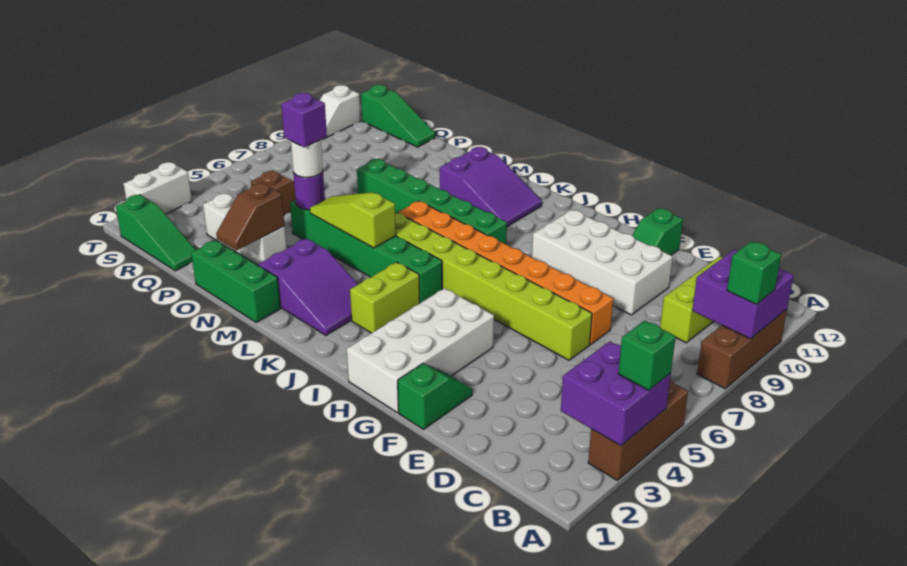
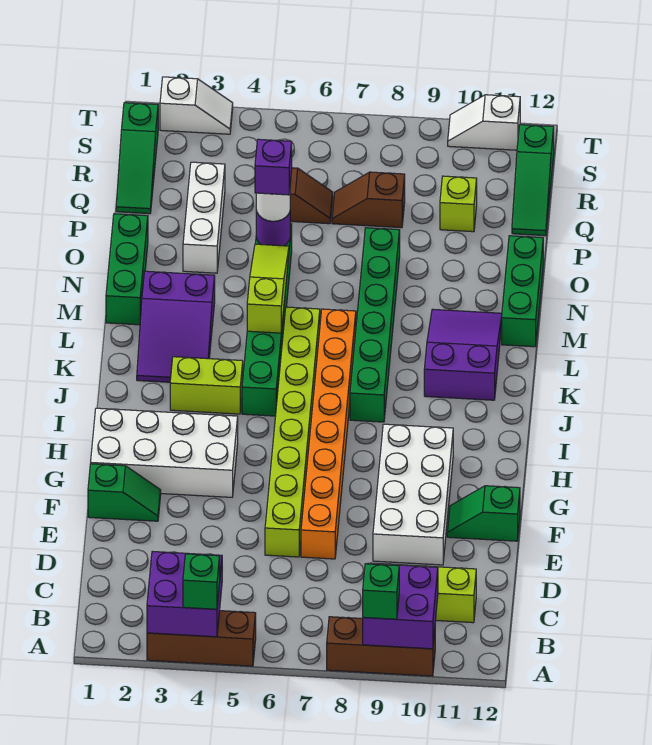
purple 2x3 slope [440,147,542,227] -> purple 2x3 slope turned to [424,309,502,400]
none -> green 1x3 brick [502,236,543,347]
brown 1x2 slope [216,183,284,250] -> brown 1x2 slope moved to [332,172,405,228]
none -> lime 1x1 brick [440,176,477,232]
white 1x2 brick [124,162,192,214] -> white 1x2 slope [160,77,233,134]

